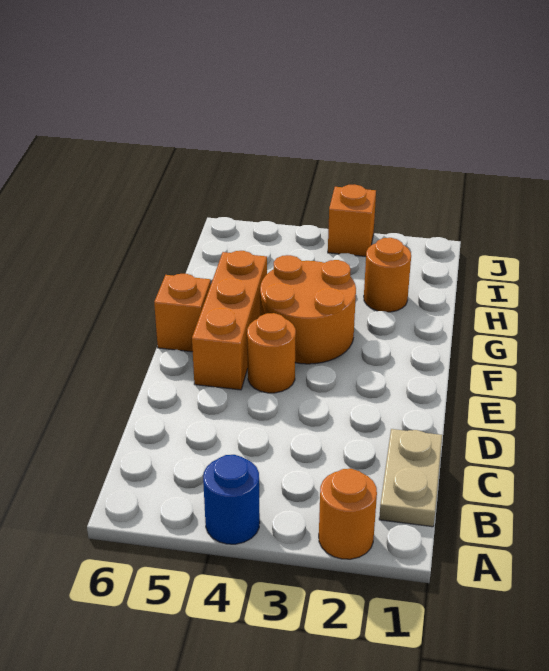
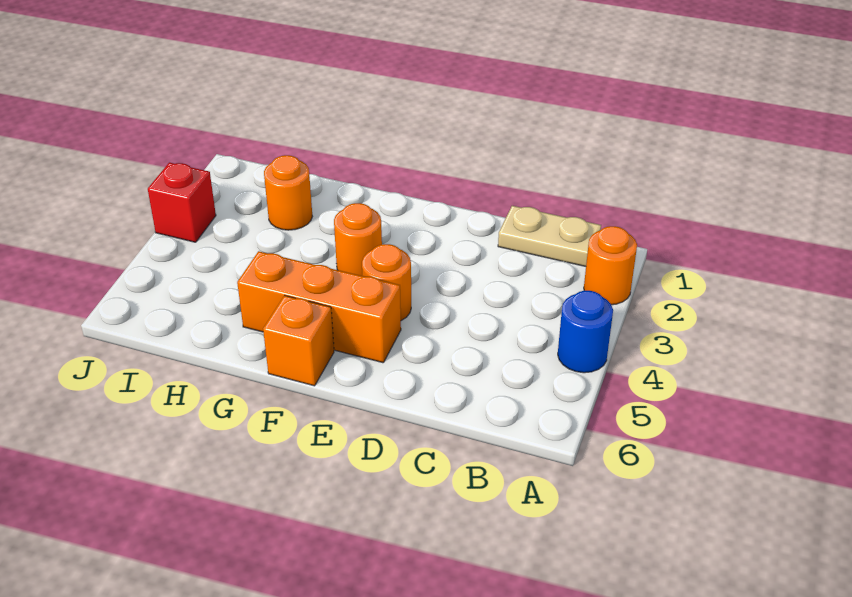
orange 2x2 round brick [260,255,356,364] -> orange 1x1 round brick [334,203,382,276]
orange 1x1 brick [328,184,376,256] -> red 1x1 brick [148,163,216,242]

